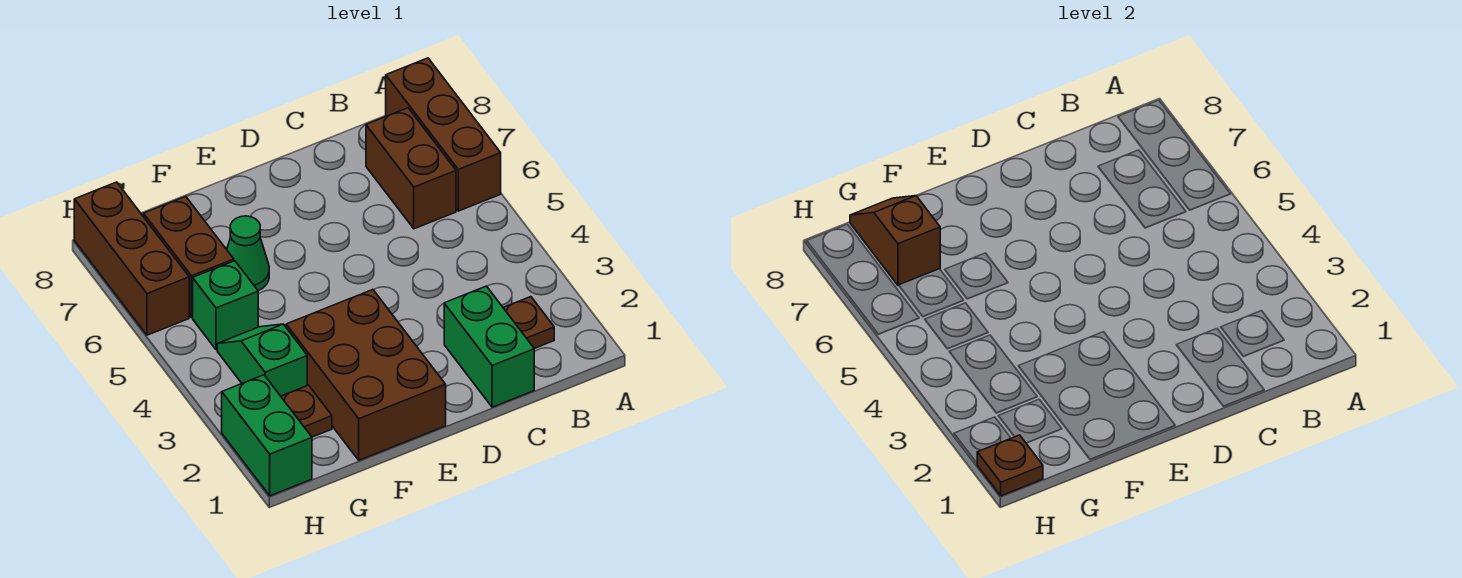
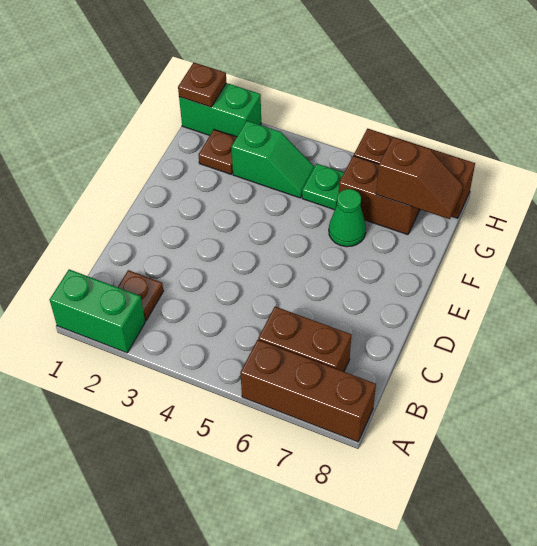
green 1x2 brick [444,286,534,407] -> green 1x2 brick moved to [50,269,145,353]
brown 2x3 brick [286,290,446,460] -> none
green 1x1 brick [193,261,258,350] -> green 1x1 plate [302,164,344,210]

